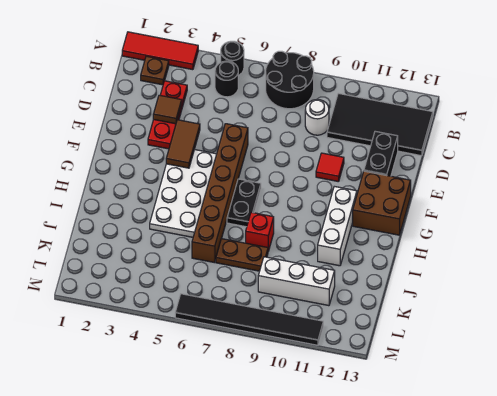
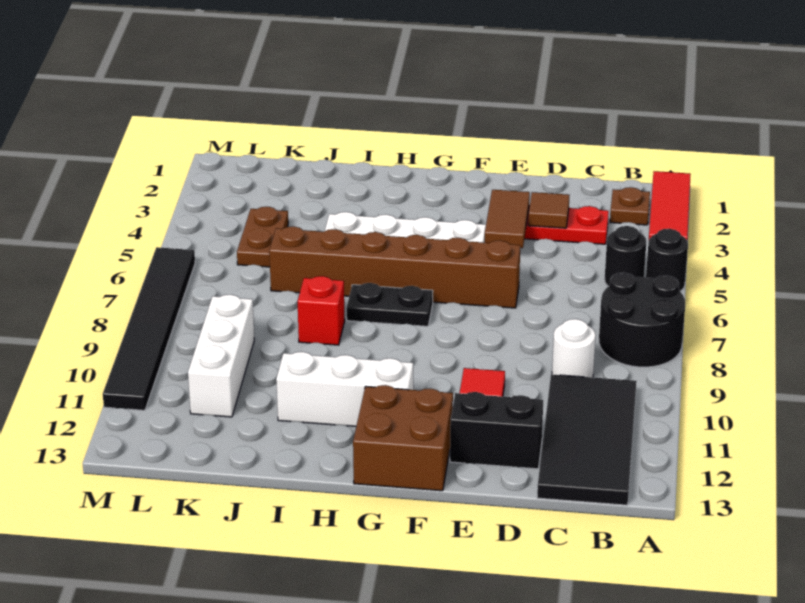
brown 1x2 tile [166,120,200,168] -> brown 1x2 tile turned to [485,190,530,248]
brown 1x2 plate [216,239,268,271] -> brown 1x2 plate moved to [237,207,288,267]

